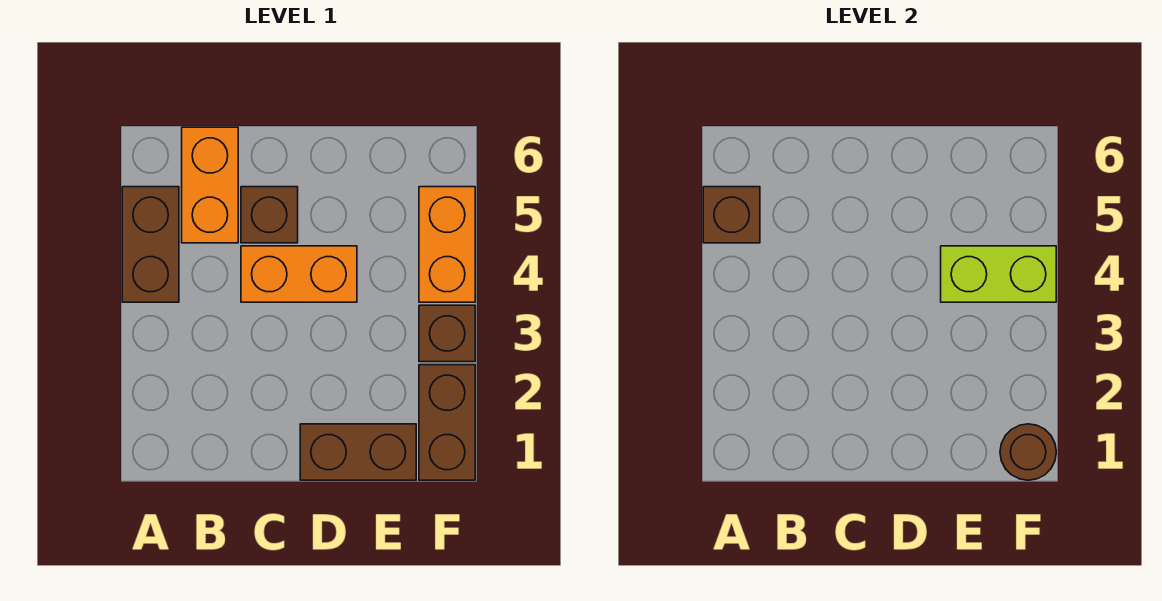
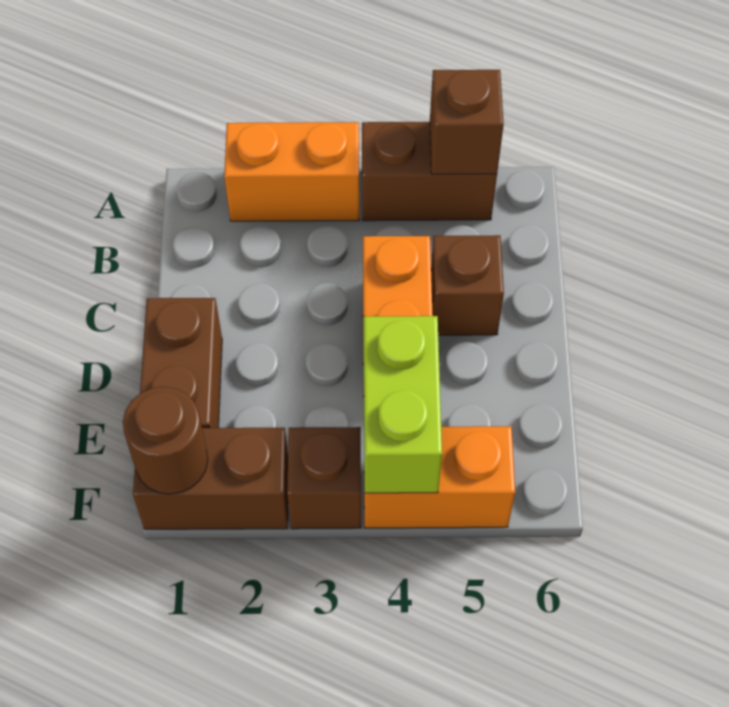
orange 1x2 brick [182,127,238,243] -> orange 1x2 brick moved to [224,122,359,221]

